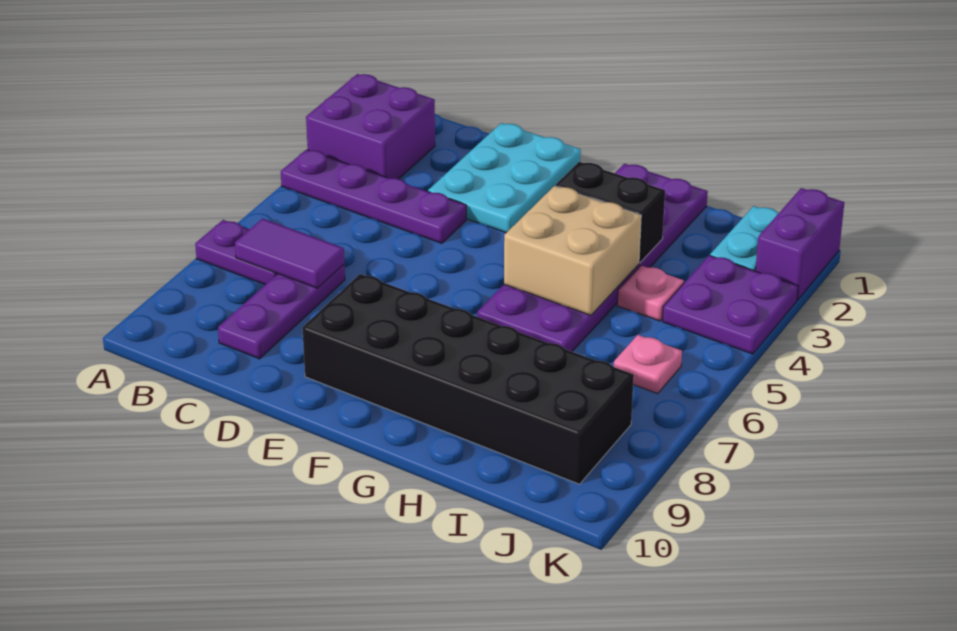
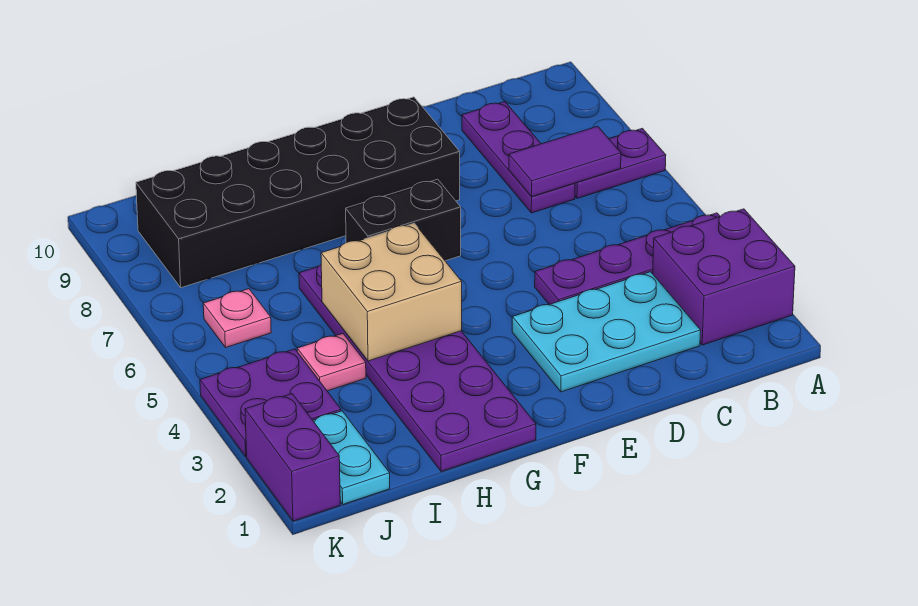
cyan 2x3 plate [428,123,581,233] -> cyan 2x3 plate turned to [512,272,701,392]
black 1x2 brick [556,162,665,263] -> black 1x2 brick moved to [346,179,461,261]

